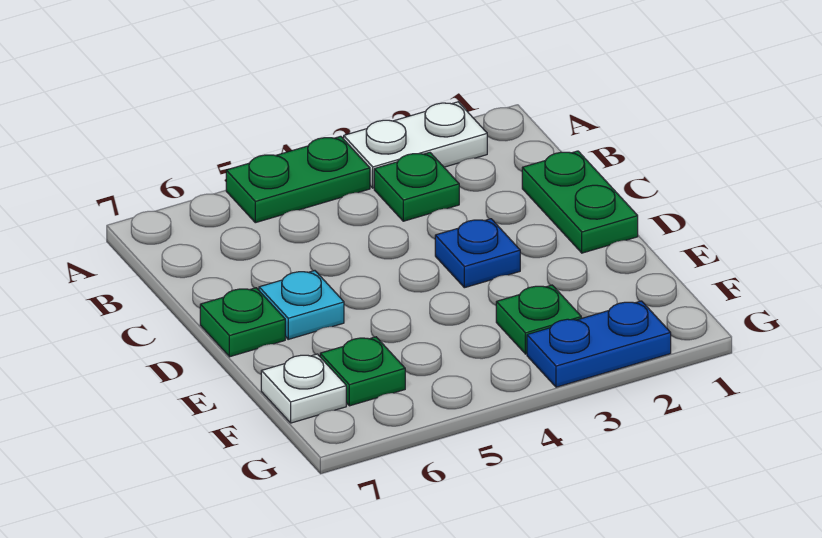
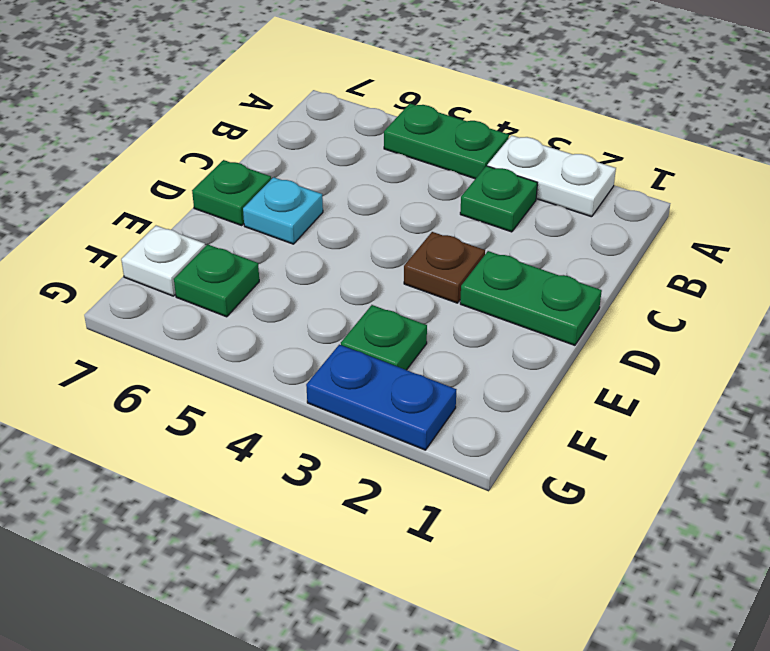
green 1x2 plate [522,151,638,253] -> green 1x2 plate turned to [460,251,602,345]
blue 1x1 plate [435,219,520,288] -> brown 1x1 plate [404,232,485,303]

